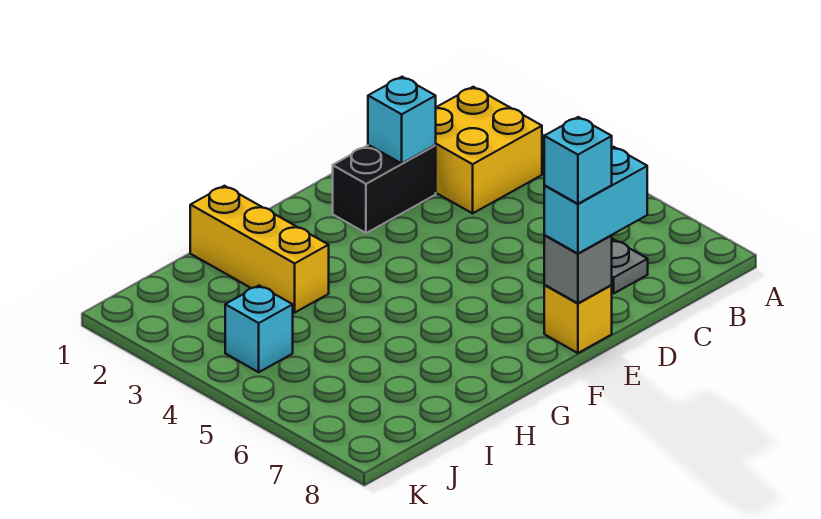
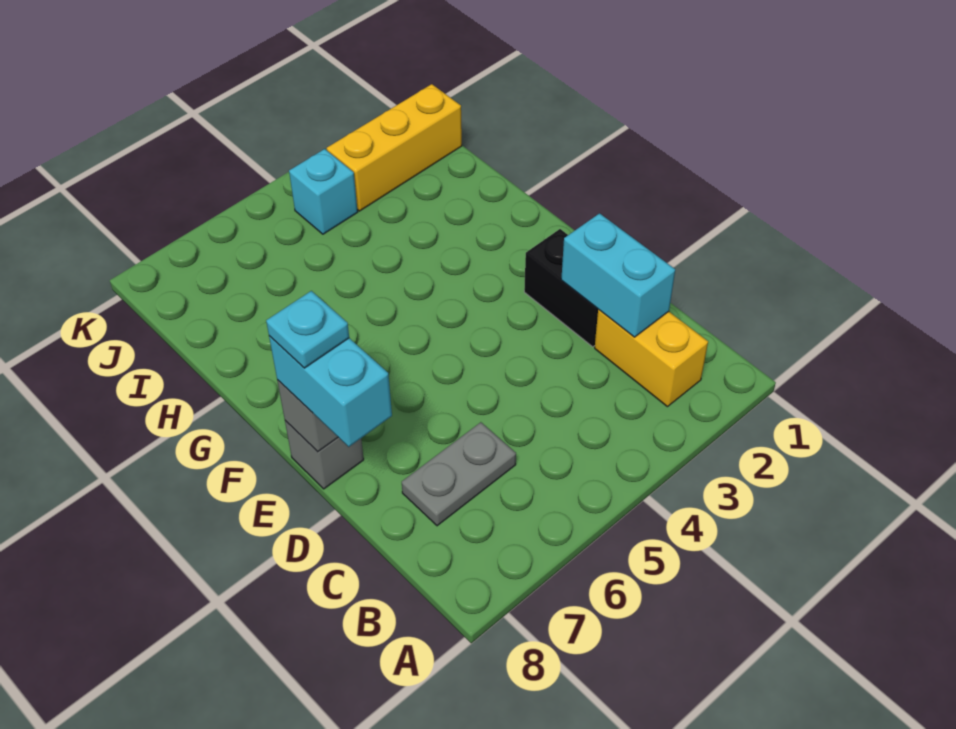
yellow 2x2 brick [435,87,542,213] -> yellow 1x2 brick [595,310,708,407]
cyan 1x1 brick [368,77,436,163] -> cyan 1x2 brick [561,213,675,337]
yellow 1x1 brick [544,285,612,353] -> grey 1x1 brick [285,421,364,489]
cyan 1x1 brick [544,117,612,204] -> cyan 1x1 plate [266,291,349,368]
yellow 1x3 brick [190,186,329,313] -> yellow 1x3 brick moved to [327,84,462,211]

